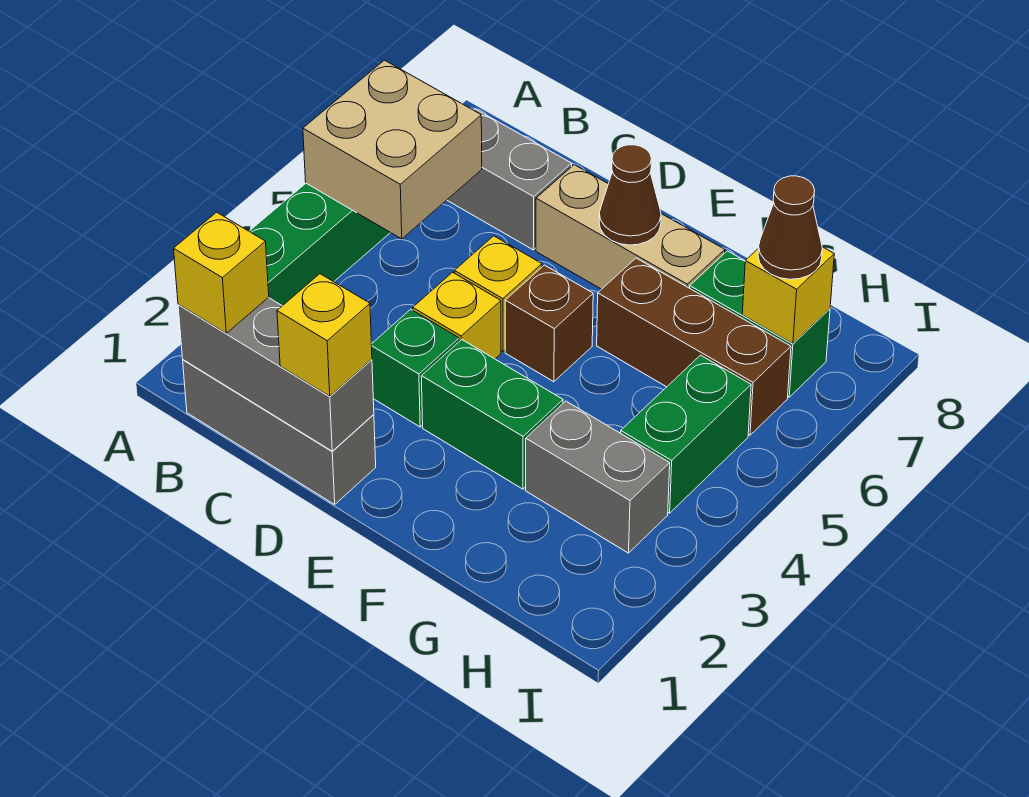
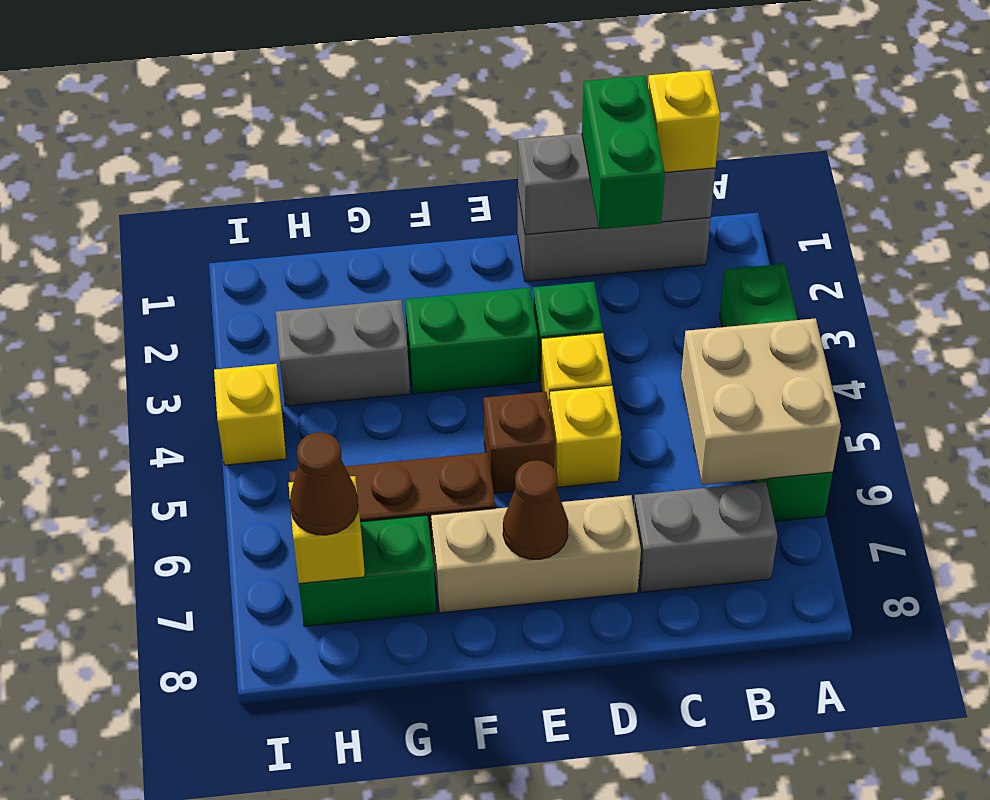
yellow 1x1 brick [277,274,372,396] -> yellow 1x1 brick moved to [214,364,286,465]
green 1x2 brick [621,355,751,513] -> green 1x2 brick moved to [582,76,665,229]

